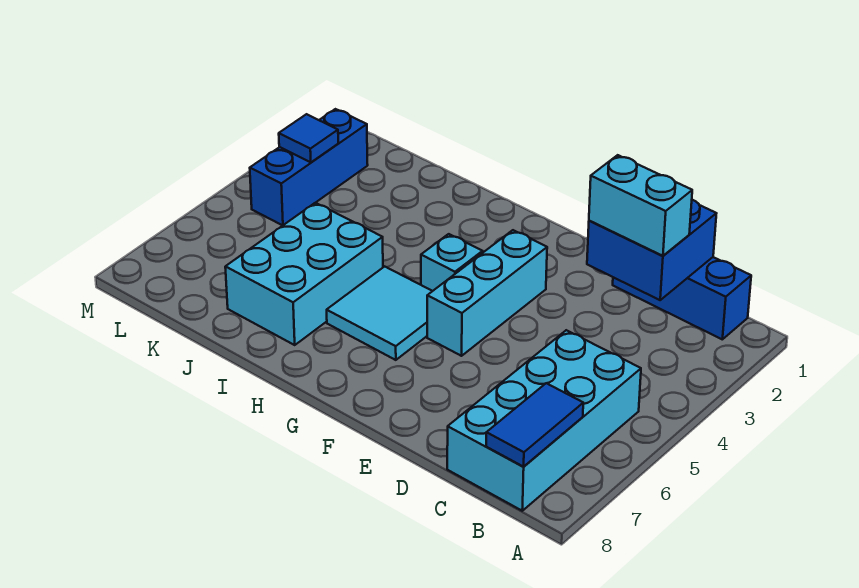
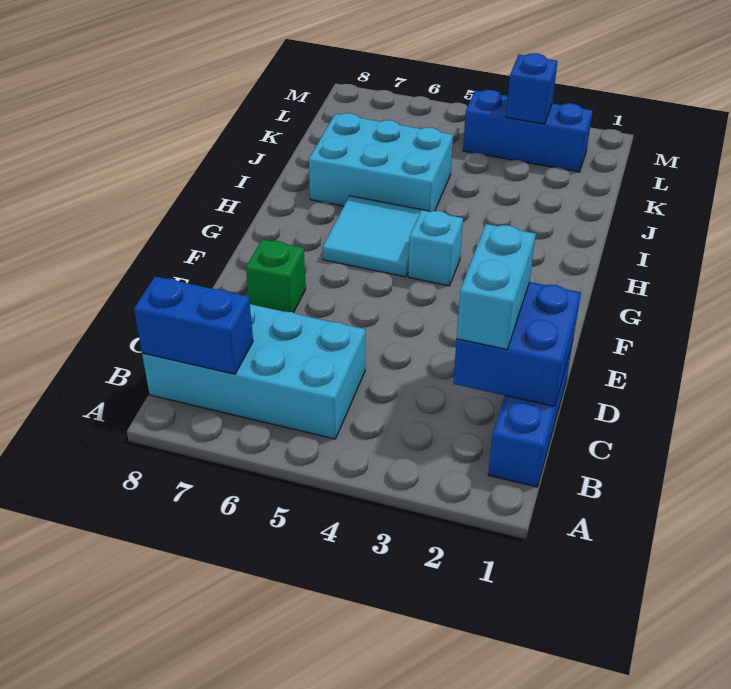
blue 1x2 tile [486,383,583,467] -> blue 1x2 brick [134,276,253,374]
none -> green 1x1 brick [246,239,306,313]
cyan 1x3 brick [427,230,547,356] -> none
blue 1x1 tile [279,114,338,162] -> blue 1x1 brick [506,53,558,124]

